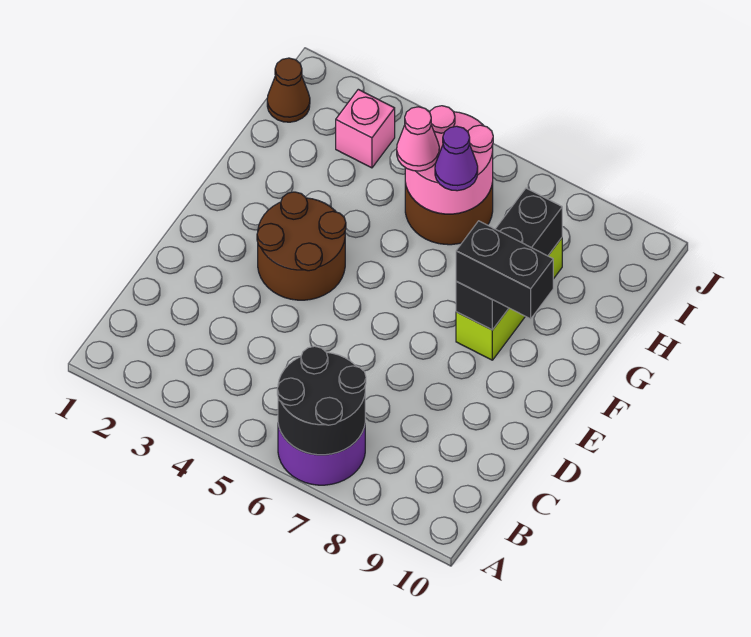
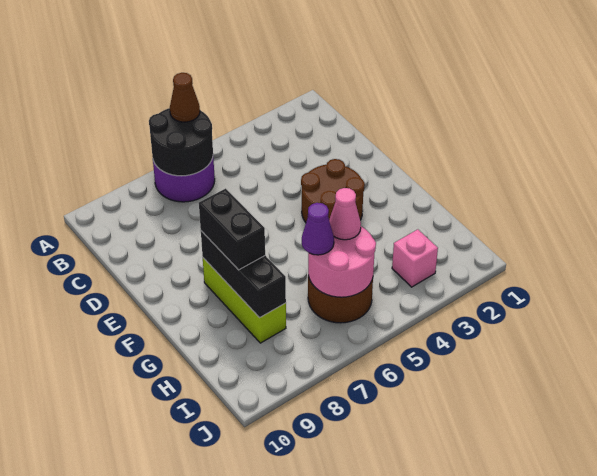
black 1x2 brick [456,221,553,319] -> black 1x2 brick turned to [199,189,265,270]
brown 1x1 cone [267,58,310,122] -> brown 1x1 cone moved to [170,73,200,122]

